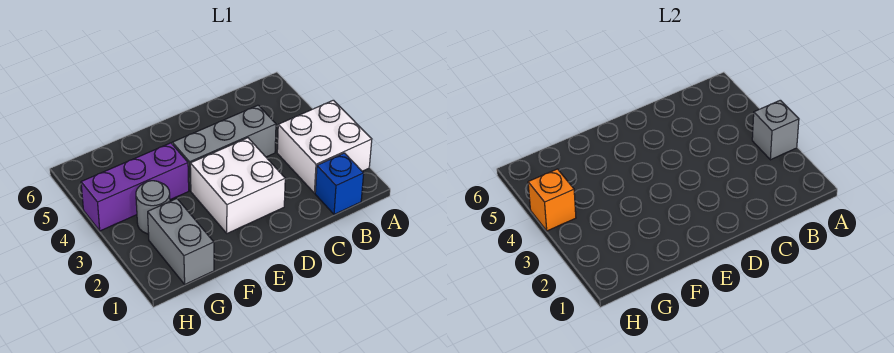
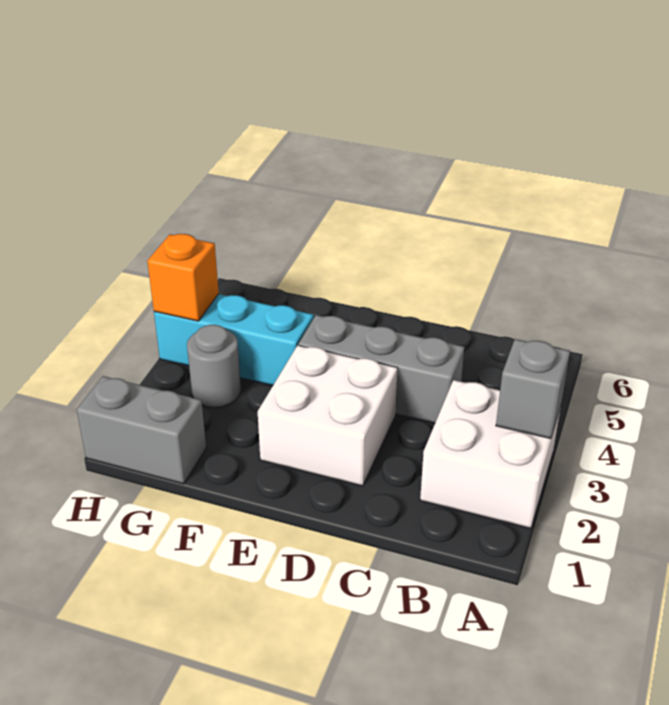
blue 1x1 brick [315,153,364,214] -> none
purple 1x3 brick [81,143,189,231] -> cyan 1x3 brick [154,294,314,385]
grey 1x2 brick [148,199,214,284] -> grey 1x2 brick turned to [77,376,206,484]

